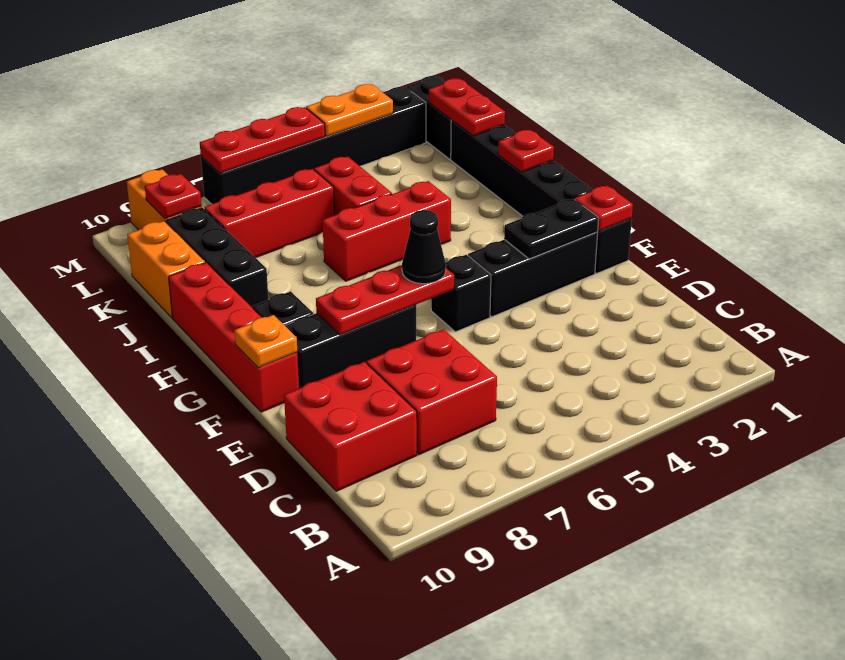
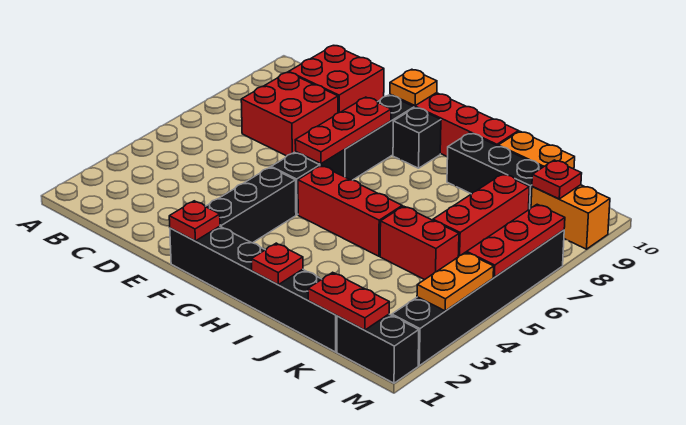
black 1x2 plate [504,199,599,259] -> none
black 1x1 cone [402,210,446,284] -> none
red 1x3 brick [323,181,451,281] -> red 1x3 brick turned to [298,166,402,256]

